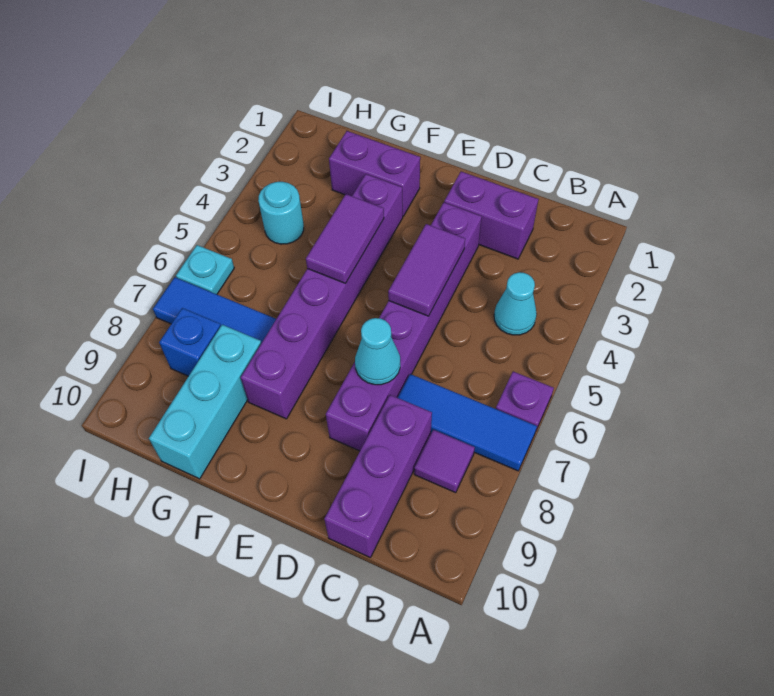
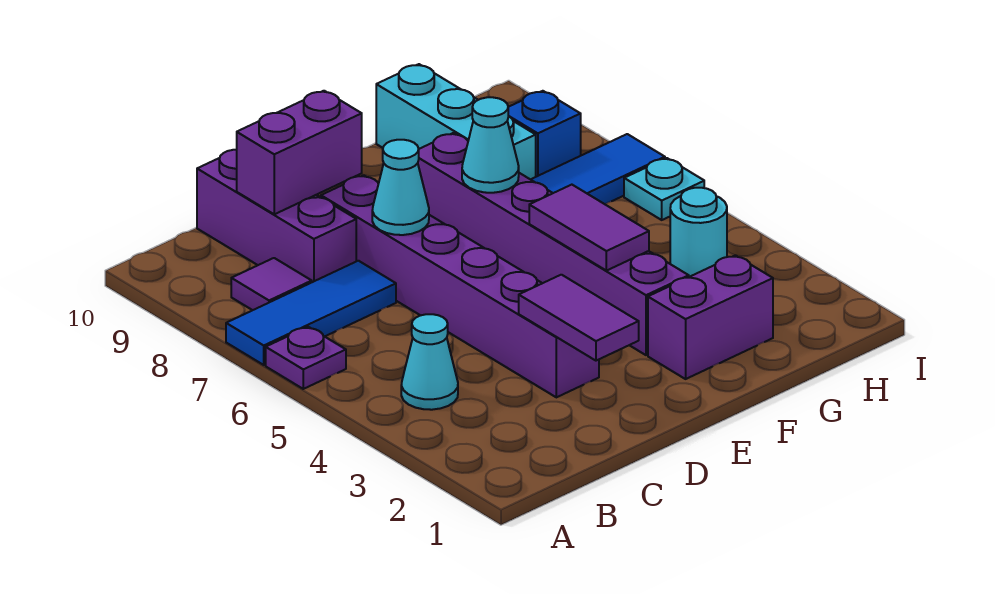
purple 1x2 brick [444,172,539,259] -> purple 1x2 brick moved to [237,91,362,214]
purple 1x2 tile [388,224,465,316] -> purple 1x2 tile moved to [519,275,639,361]
none -> cyan 1x1 cone [462,97,519,193]

